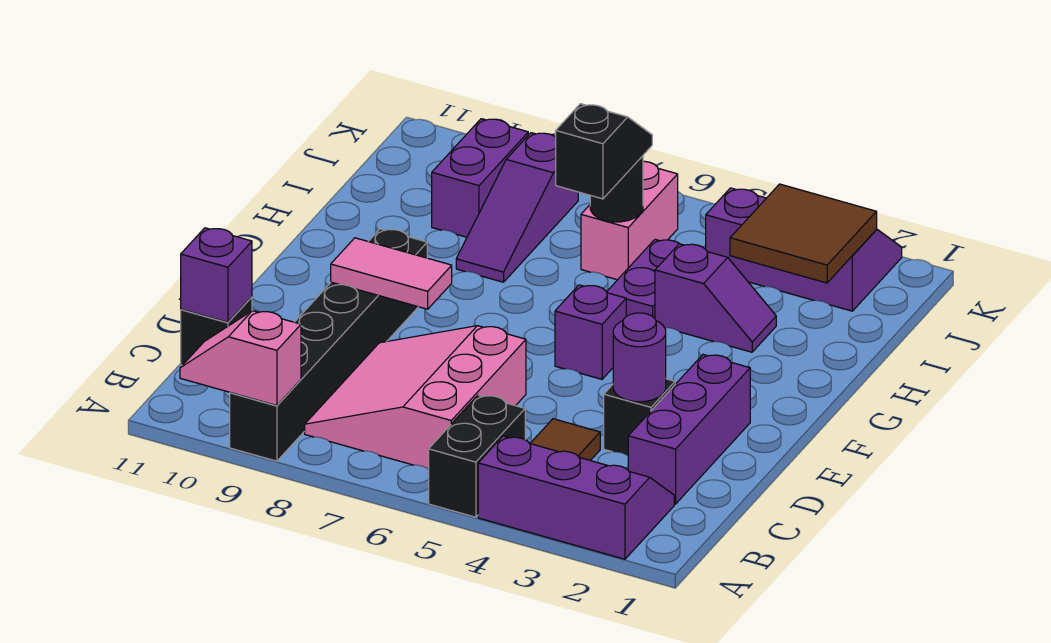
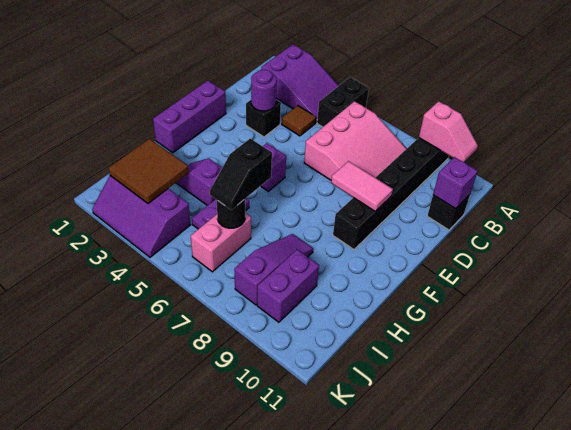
purple 2x3 slope [478,436,674,559] -> purple 2x3 slope turned to [261,44,339,123]
purple 1x3 brick [628,355,750,504] -> purple 1x3 brick moved to [153,81,226,153]

